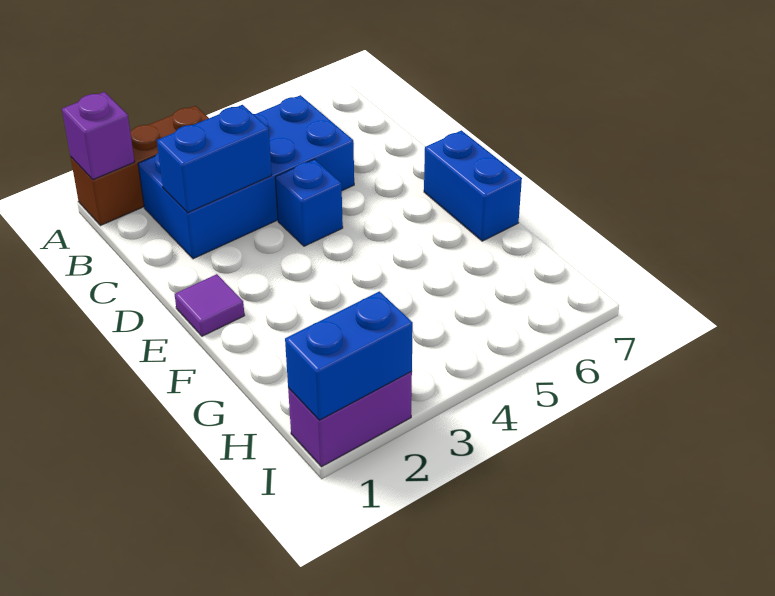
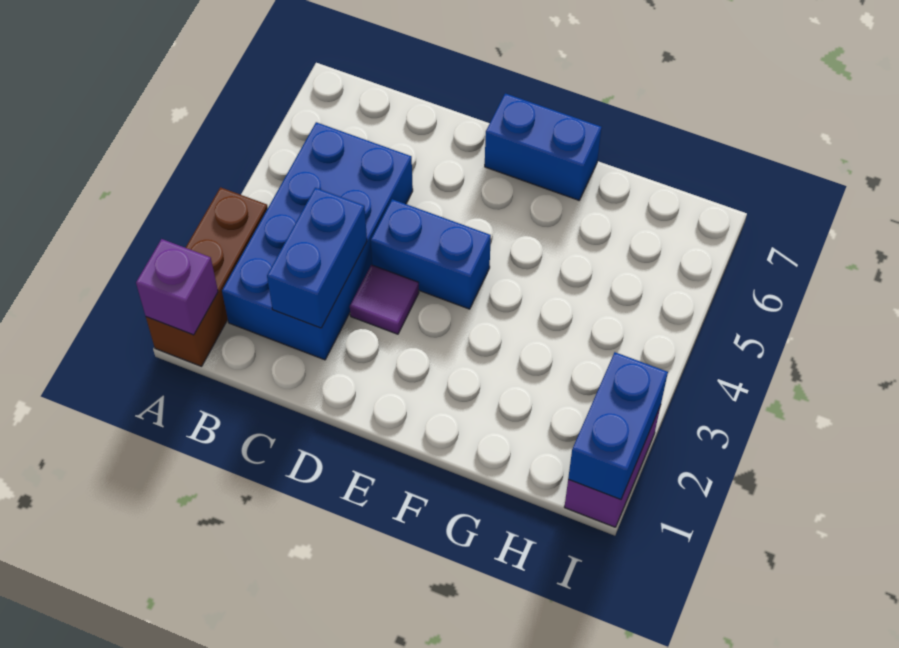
blue 1x1 brick [275,159,343,246] -> blue 1x2 brick [371,199,491,309]
purple 1x1 tile [175,274,245,336] -> purple 1x1 tile moved to [350,265,419,334]

